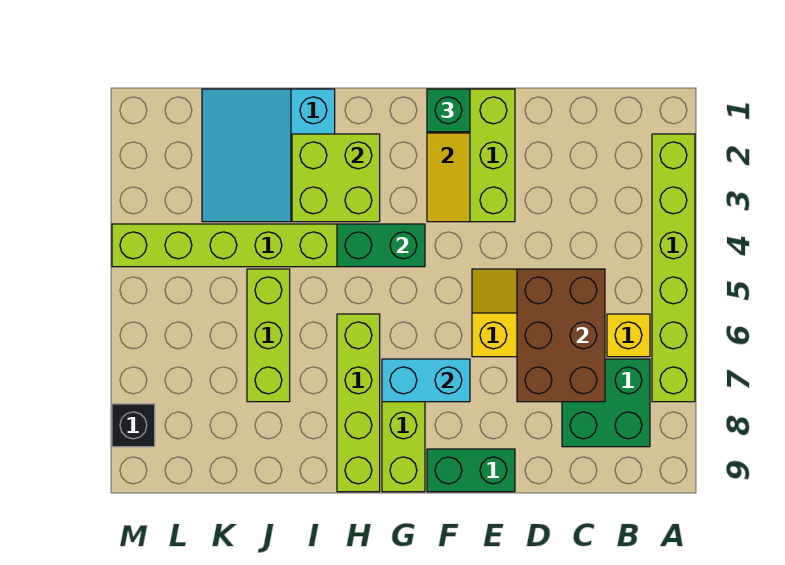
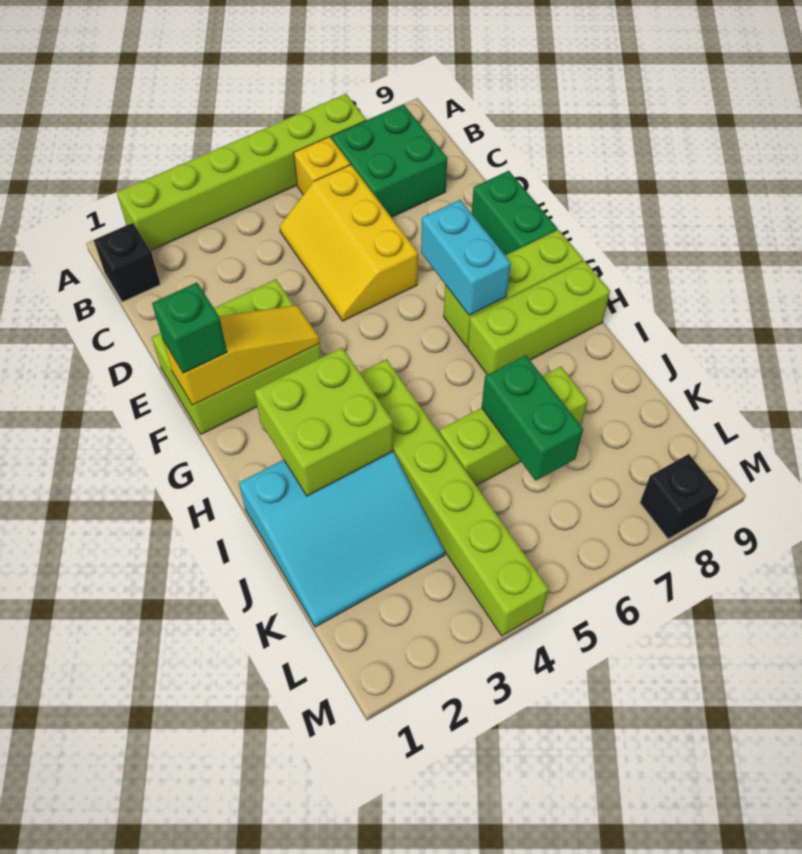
none -> black 1x1 brick [94,223,160,302]
brown 2x3 brick [517,269,605,402] -> none
green 1x2 brick [337,224,425,267] -> green 1x2 brick moved to [482,355,583,481]
lime 1x4 brick [337,314,380,492] -> lime 1x3 brick [468,261,610,375]

